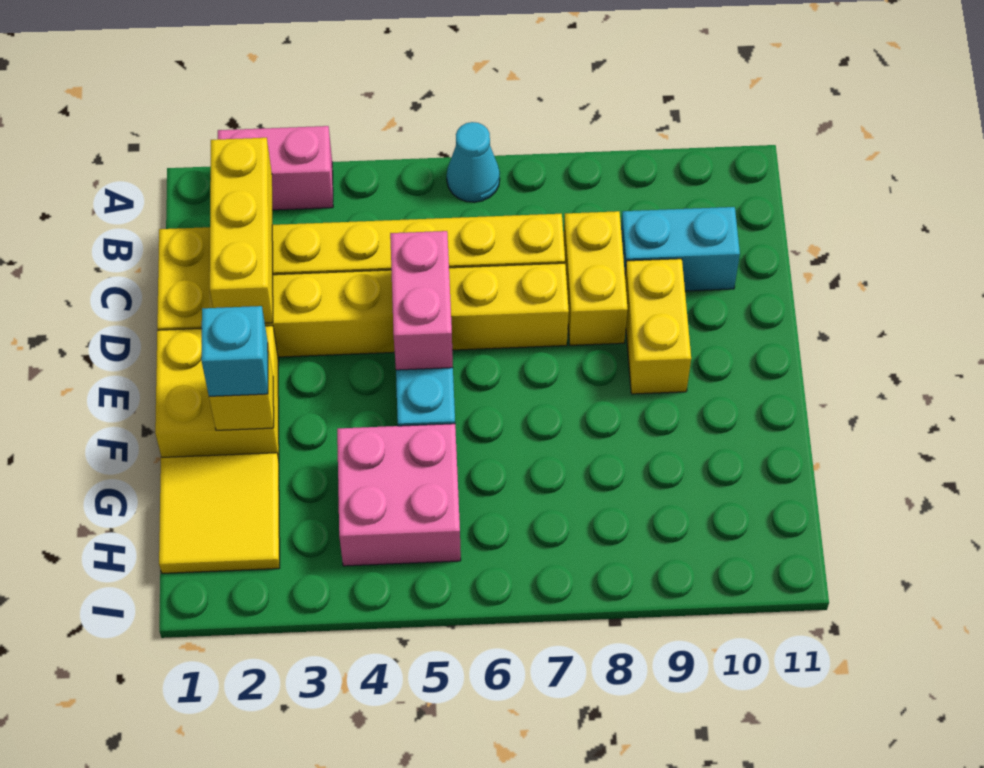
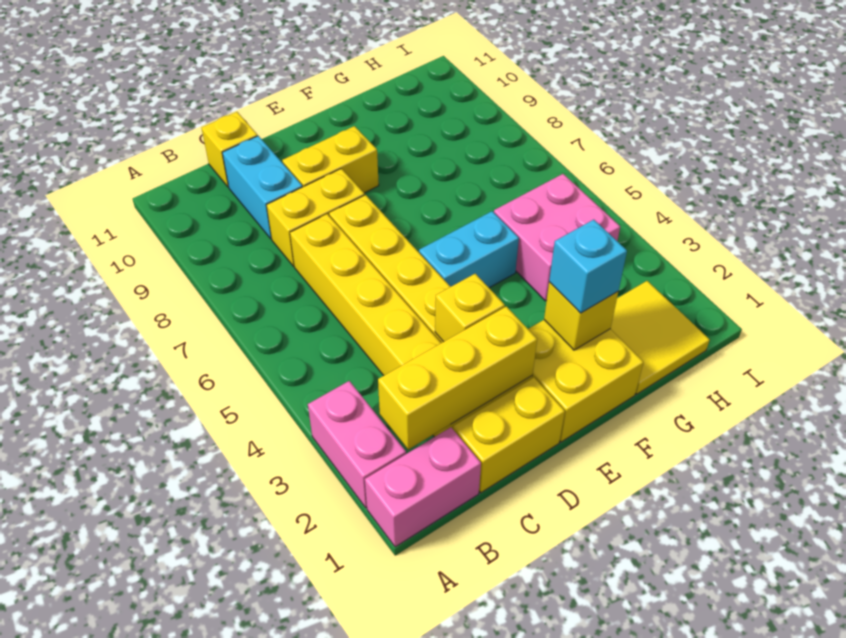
cyan 1x1 cone [447,122,500,202] -> none
none -> yellow 1x1 brick [202,112,258,187]
none -> yellow 1x1 brick [435,274,505,342]
pink 1x2 brick [390,231,453,370] -> pink 1x2 brick moved to [365,427,481,547]

